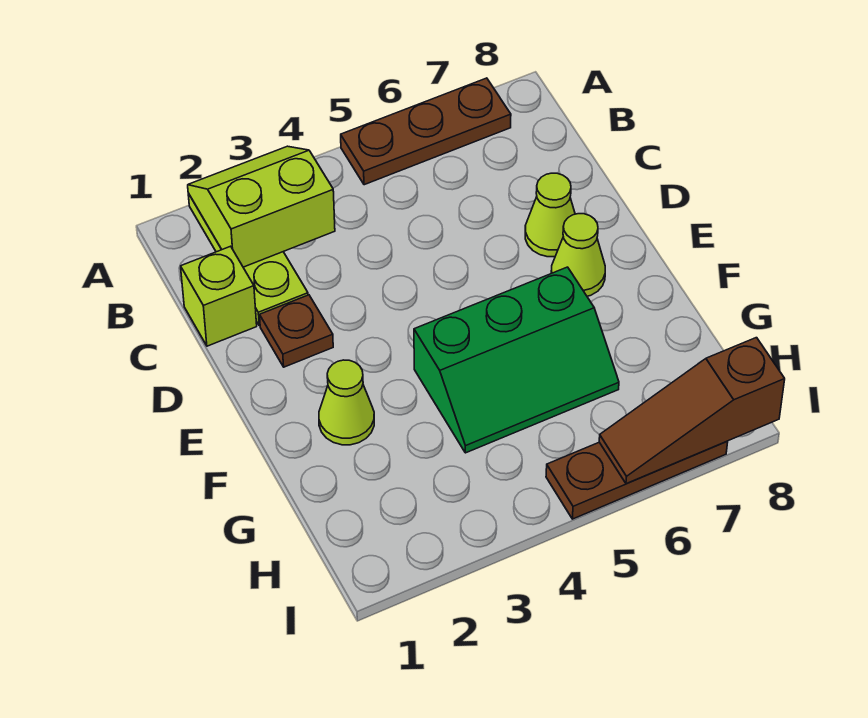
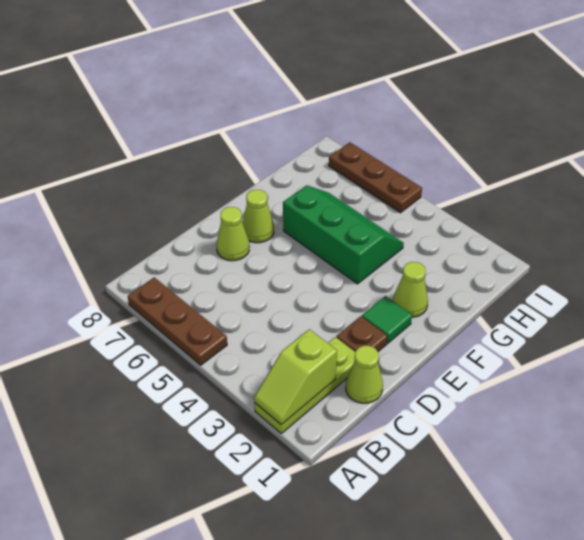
lime 2x2 slope [188,146,335,267] -> lime 1x2 slope [254,329,337,425]
lime 1x1 brick [181,246,257,346] -> lime 1x1 cone [346,346,383,403]
none -> green 1x1 tile [362,296,412,343]
brown 1x3 slope [599,338,785,484] -> none

